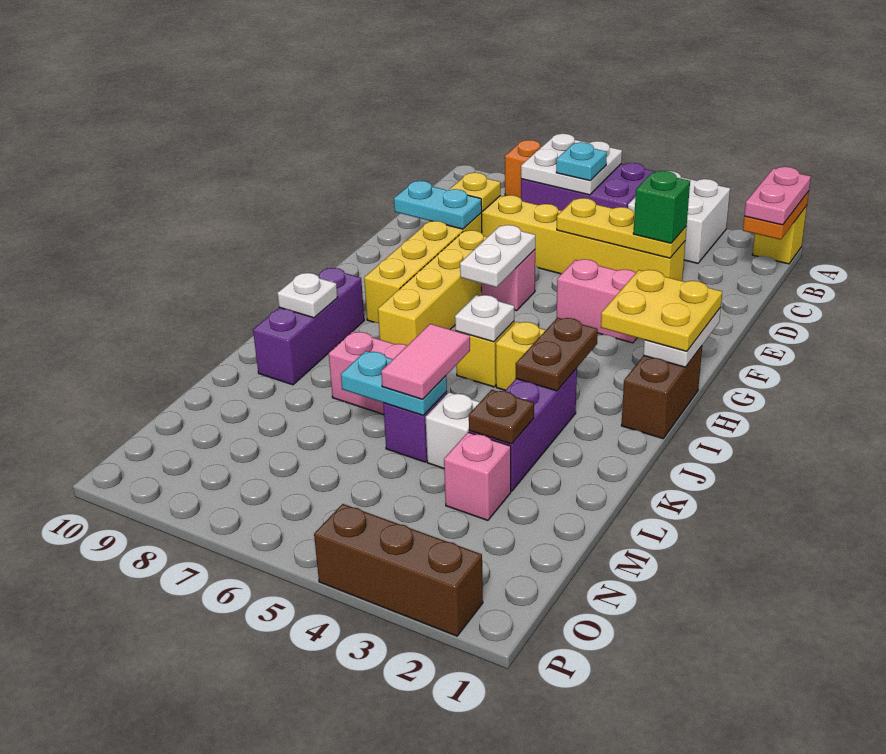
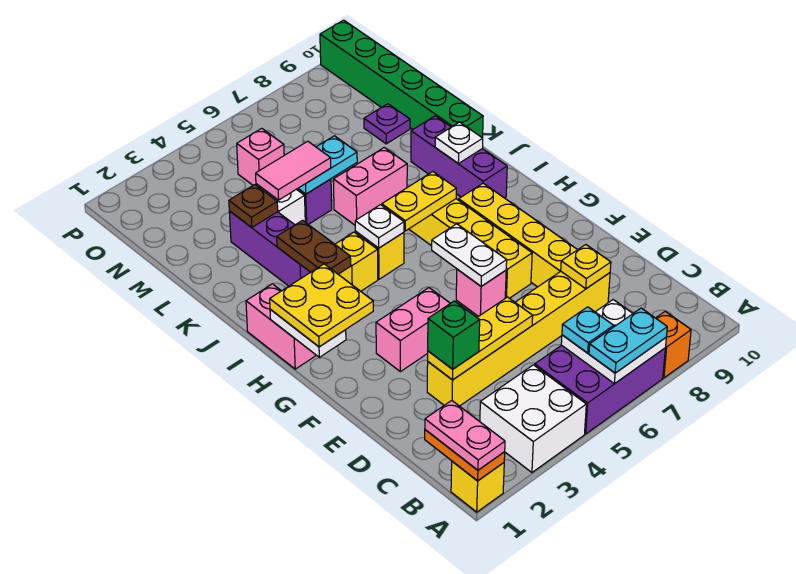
cyan 1x2 plate [394,181,482,229] -> cyan 1x2 plate moved to [589,308,667,373]
brown 1x2 brick [621,346,702,439] -> pink 1x2 brick [246,284,316,369]
none -> yellow 1x2 plate [382,172,456,231]
pink 1x2 tile [381,324,470,399] -> pink 1x2 tile turned to [256,141,331,200]
none -> green 1x6 brick [320,20,483,138]
pink 1x1 brick [444,432,511,520] -> pink 1x1 brick moved to [237,128,284,190]
none -> purple 1x1 plate [364,104,410,144]
brown 1x3 brick [314,504,483,636] -> none

